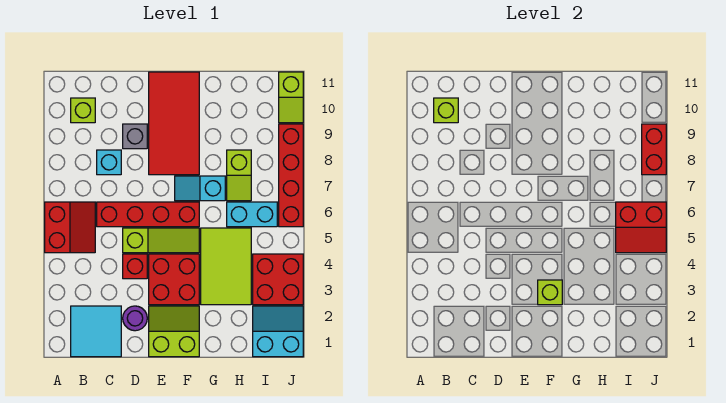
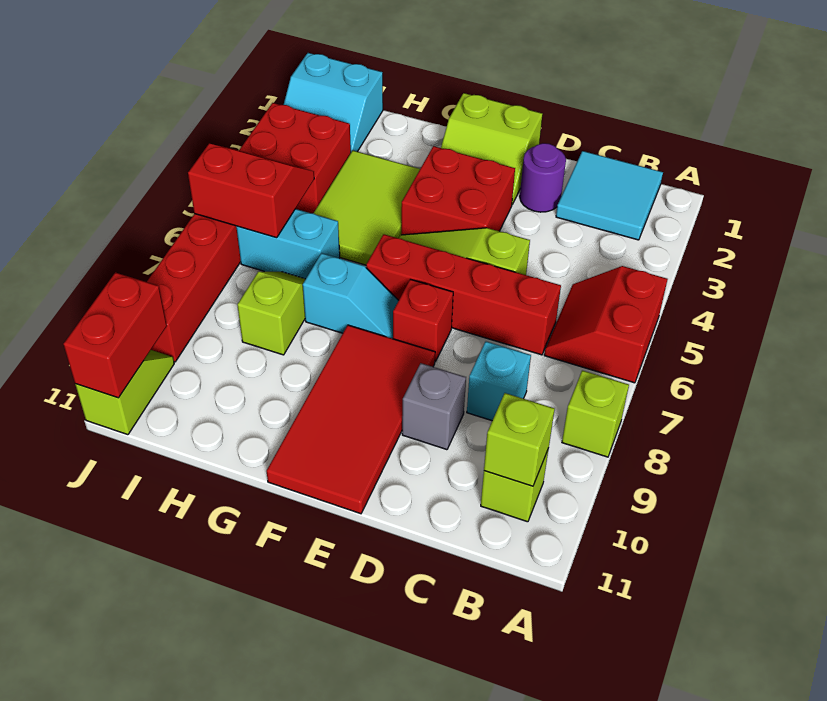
red 1x1 brick [123,254,147,279] -> red 1x1 brick moved to [393,279,453,362]
lime 1x1 brick [538,280,562,305] -> lime 1x1 brick moved to [562,370,629,457]
red 1x2 brick [642,124,666,175] -> red 1x2 brick moved to [63,272,167,398]

